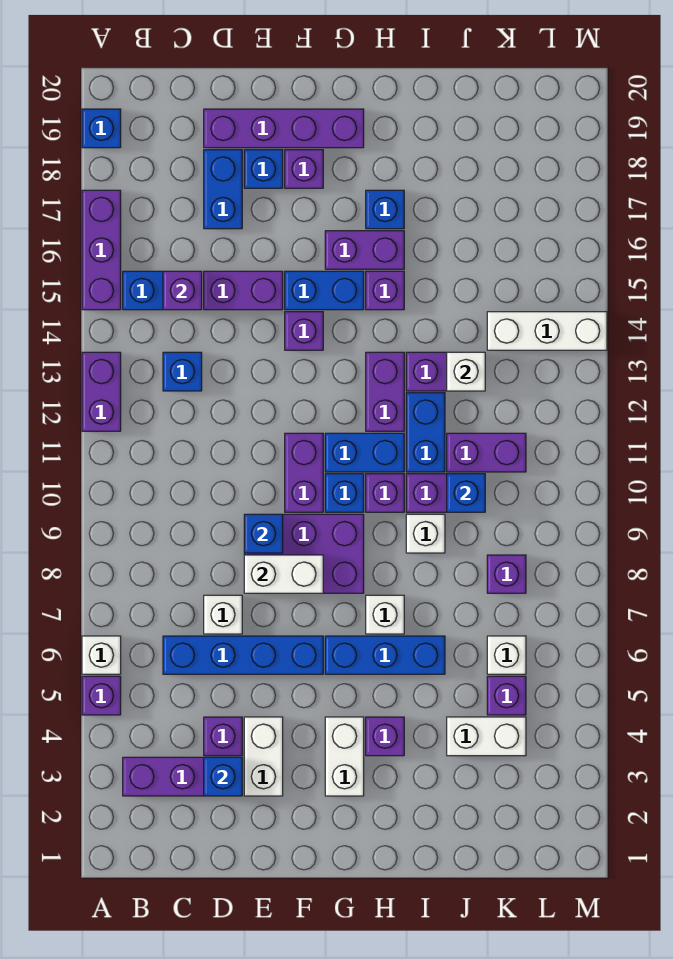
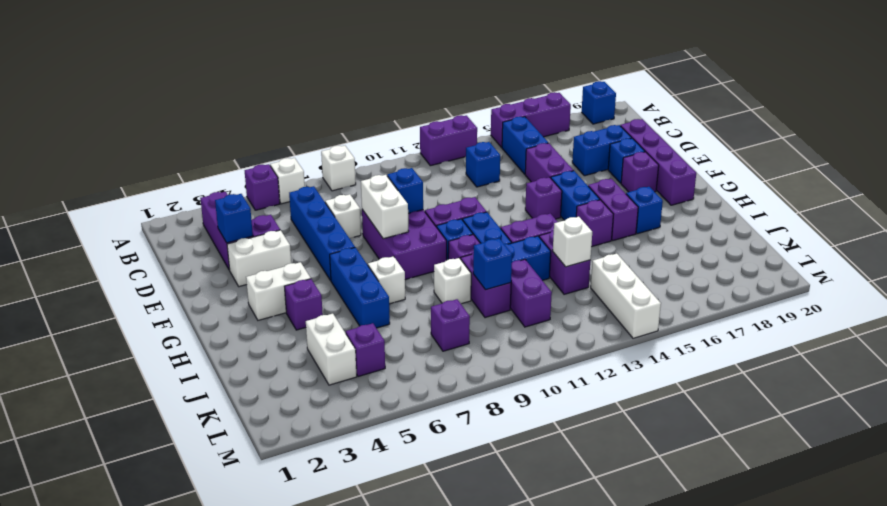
purple 1x1 brick [163,271,202,310] -> none
white 1x1 brick [487,636,526,674] -> white 1x1 brick moved to [321,146,356,191]

